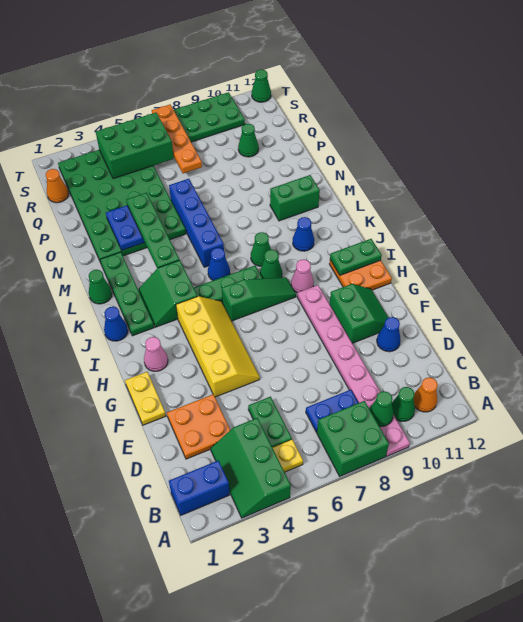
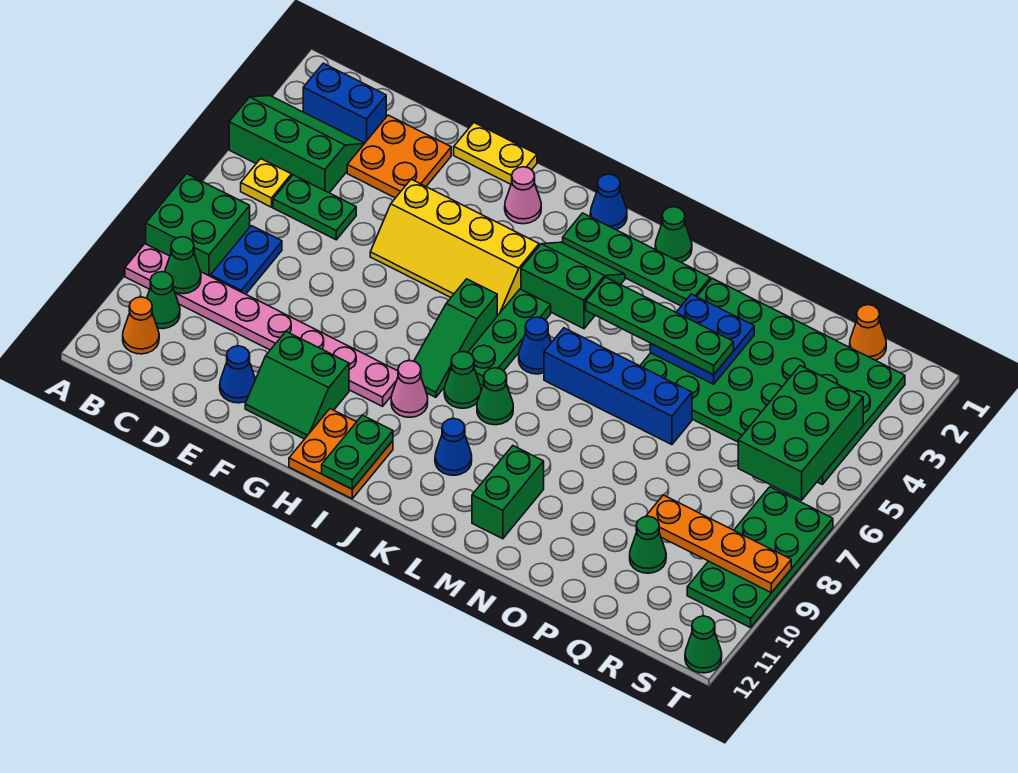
blue 1x2 brick [169,461,230,515] -> blue 1x2 brick turned to [303,63,386,143]
orange 1x4 plate [152,105,202,173] -> orange 1x4 plate moved to [646,495,791,593]

